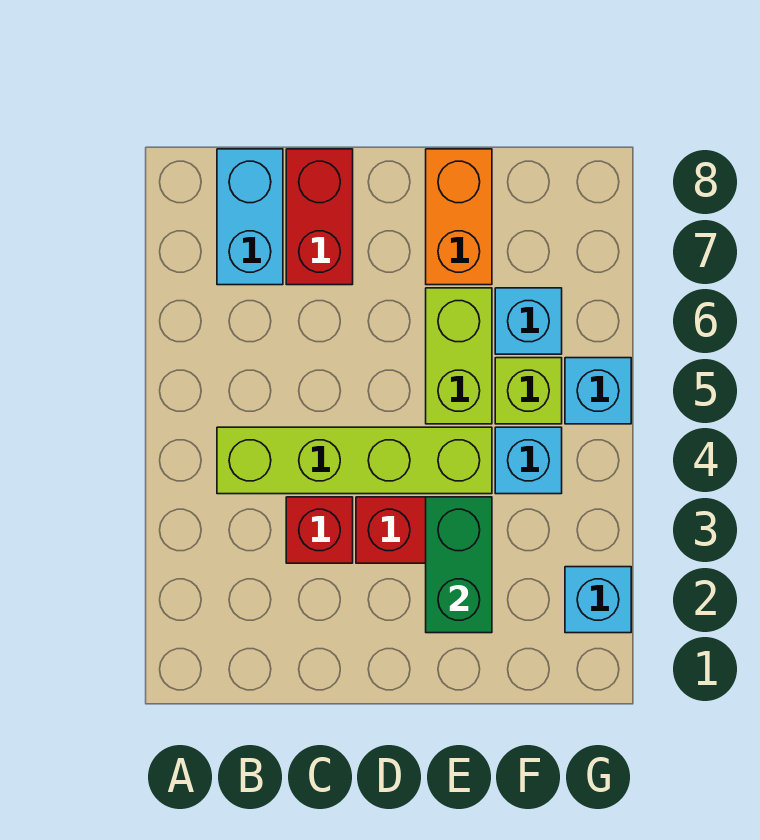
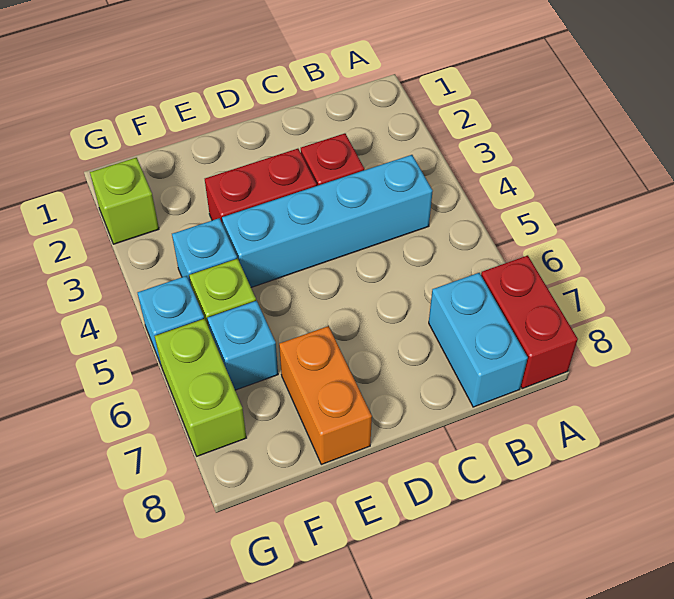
lime 1x4 brick [217,427,492,494] -> cyan 1x4 brick [222,155,433,287]
red 1x2 brick [286,149,353,285] -> red 1x2 brick moved to [481,255,578,389]
green 1x2 brick [426,497,492,633] -> none
lime 1x2 brick [426,288,492,424] -> lime 1x2 brick moved to [154,319,246,456]
cyan 1x1 brick [565,567,631,633] -> lime 1x1 brick [90,158,159,244]

